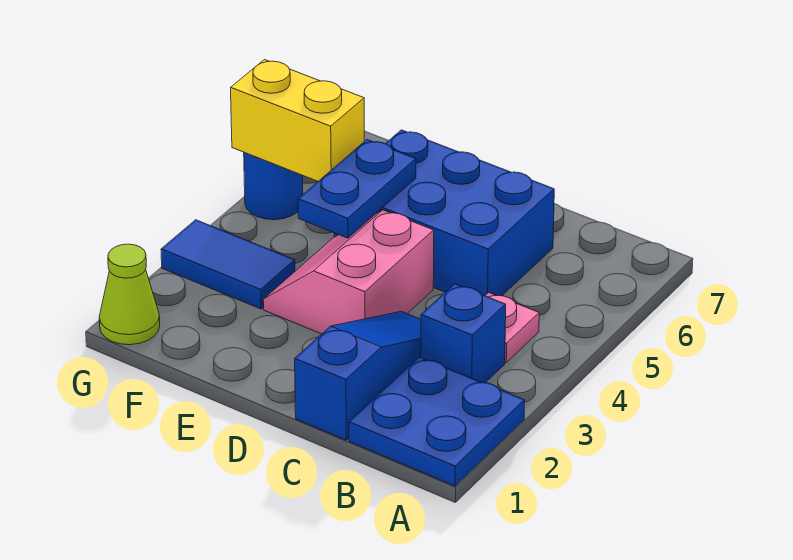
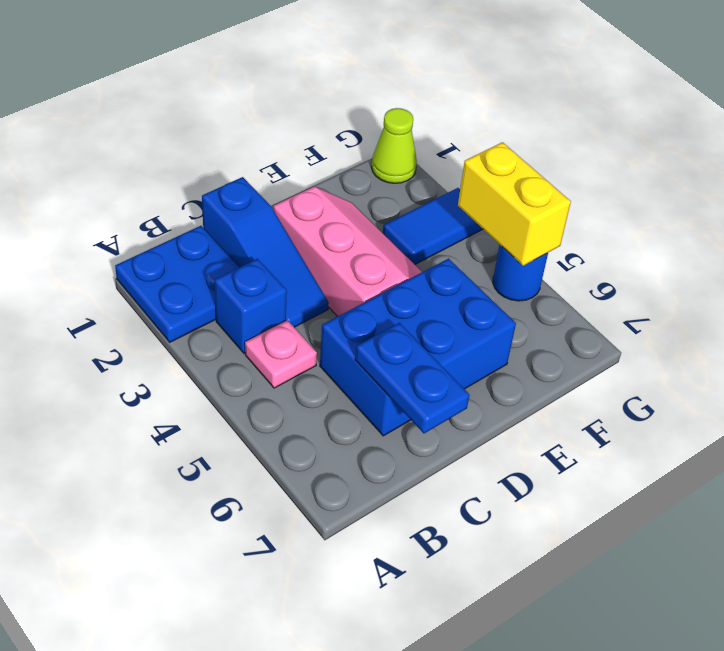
pink 2x2 slope [263,210,434,334] -> pink 2x3 slope [273,187,422,316]
blue 1x2 plate [298,140,416,238] -> blue 1x2 plate moved to [355,323,469,433]
yellow 1x2 brick [231,60,364,181] -> yellow 1x2 brick turned to [458,142,571,266]

